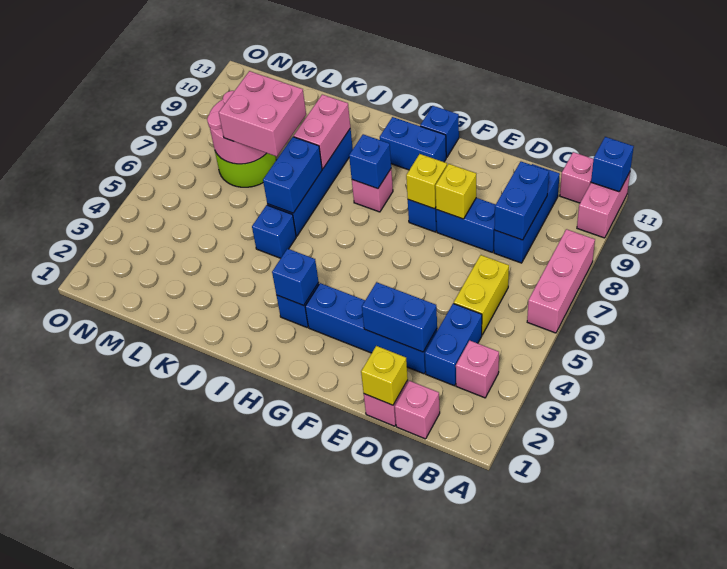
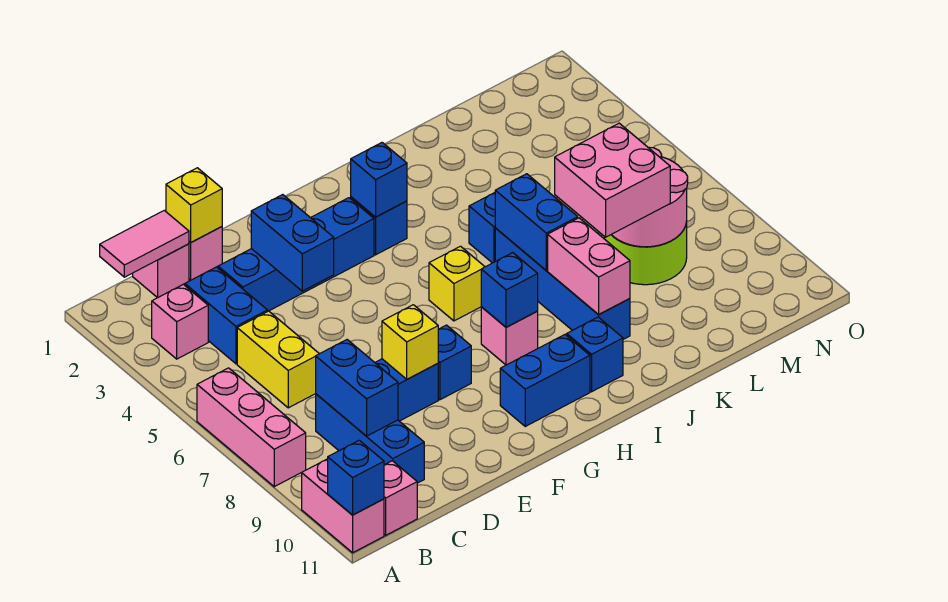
none -> pink 1x2 tile [100,210,189,277]
blue 1x2 brick [362,282,437,352] -> blue 1x2 brick turned to [251,195,334,291]
yellow 1x1 brick [406,154,447,209] -> yellow 1x1 brick moved to [429,246,485,321]
blue 1x1 brick [420,106,459,158] -> blue 1x1 brick moved to [567,317,623,392]

